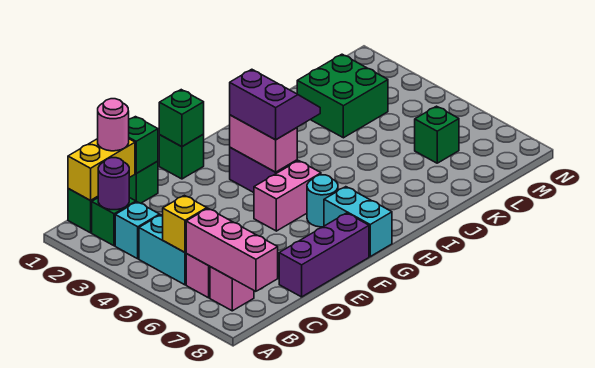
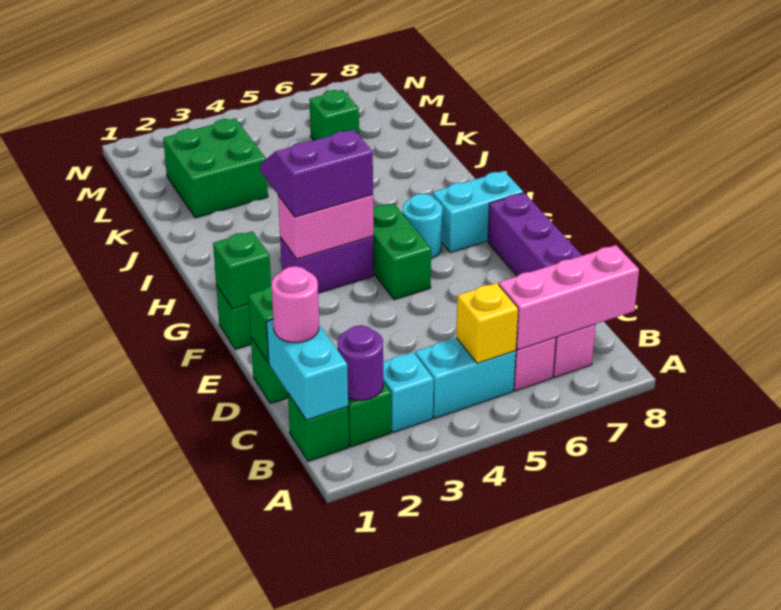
yellow 1x2 brick [68,139,135,201] -> cyan 1x2 brick [267,320,348,420]
pink 1x2 brick [254,161,321,231] -> green 1x2 brick [373,203,431,300]

